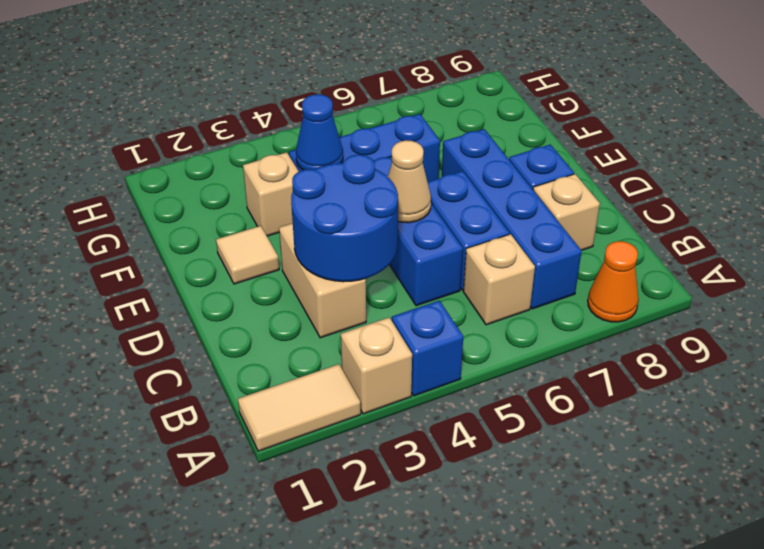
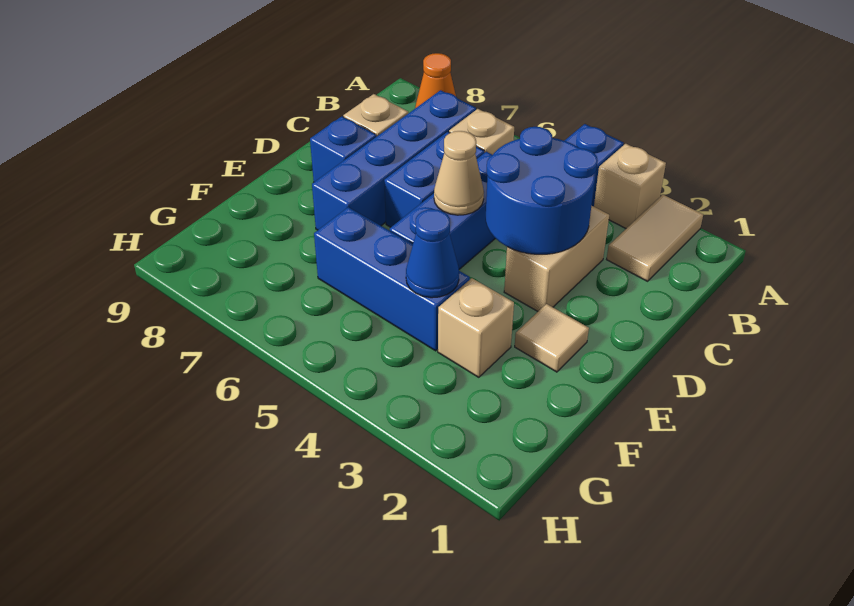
tan 1x2 tile [238,364,361,451] -> tan 1x2 tile turned to [607,194,703,281]

